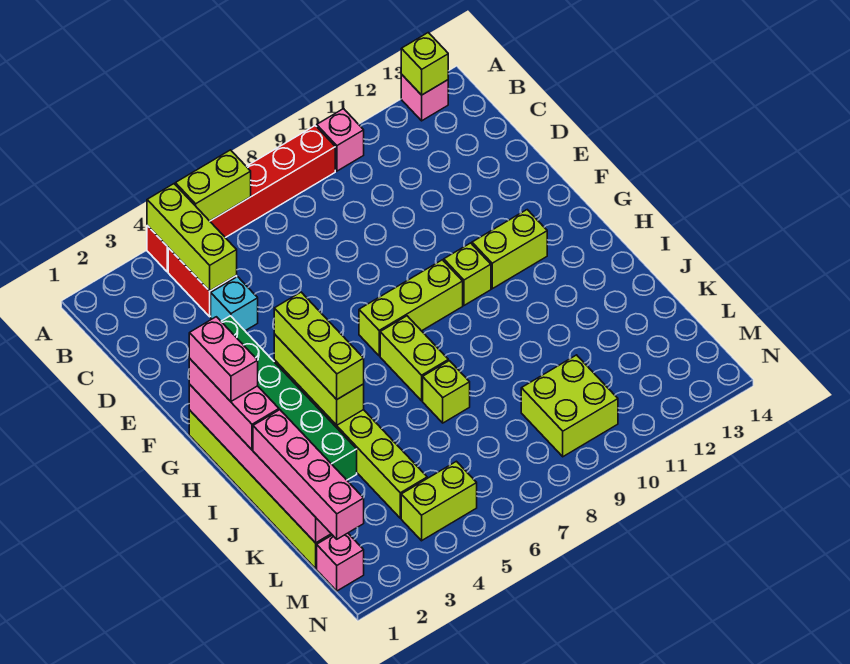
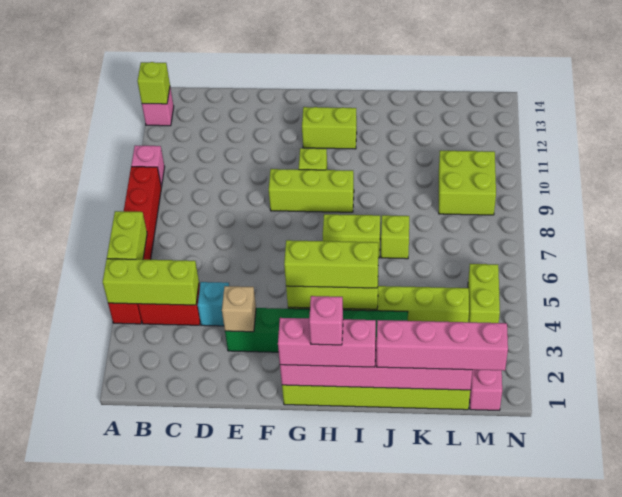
none -> tan 1x1 brick [222,286,256,332]
pink 1x2 brick [189,317,258,401] -> pink 1x1 brick [309,296,343,345]
lime 1x3 brick [359,260,463,356] -> lime 1x3 brick turned to [269,169,354,212]
lime 1x2 brick [472,210,547,289] -> lime 1x2 brick turned to [302,107,357,149]

